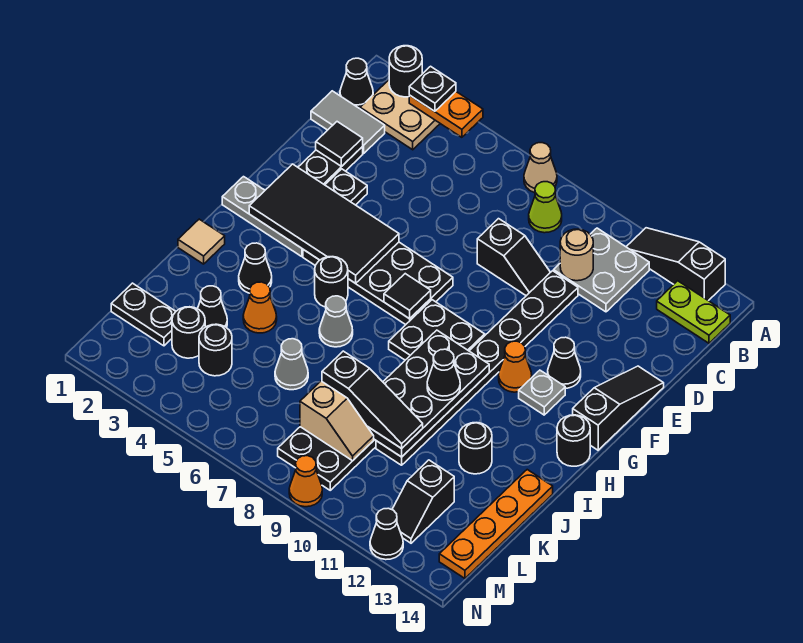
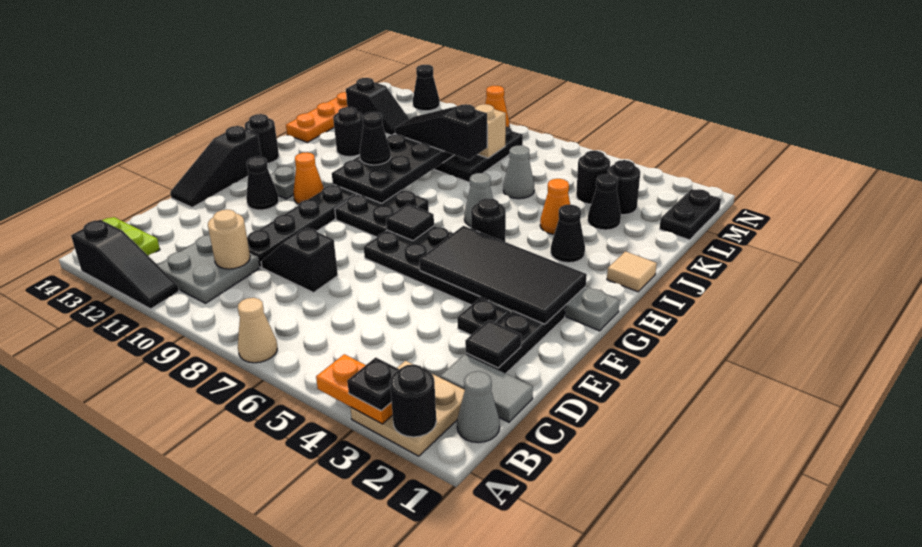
black 1x1 cone [340,58,373,109] -> grey 1x1 cone [457,371,500,443]
lime 1x1 cone [529,182,562,233] -> none
black 1x2 plate [111,283,176,346] -> black 1x2 plate turned to [660,189,721,240]
black 1x2 slope [392,460,454,543] -> black 1x2 slope turned to [346,78,409,135]

